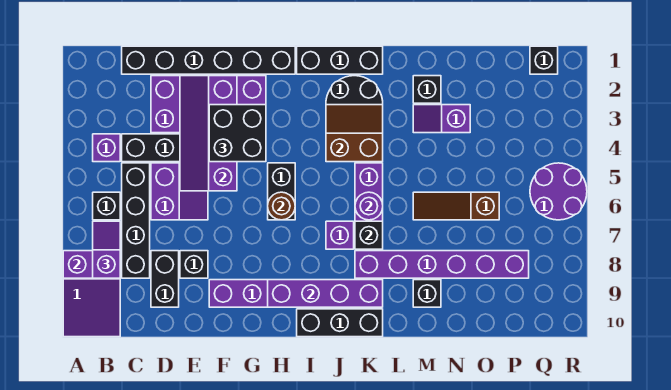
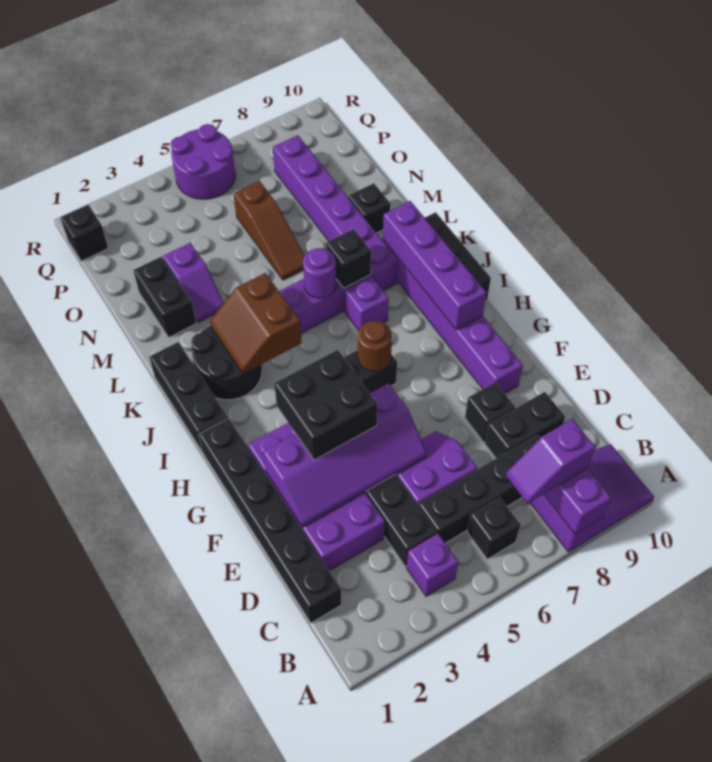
black 1x1 brick [413,76,441,103] -> black 1x2 brick [133,257,196,337]

